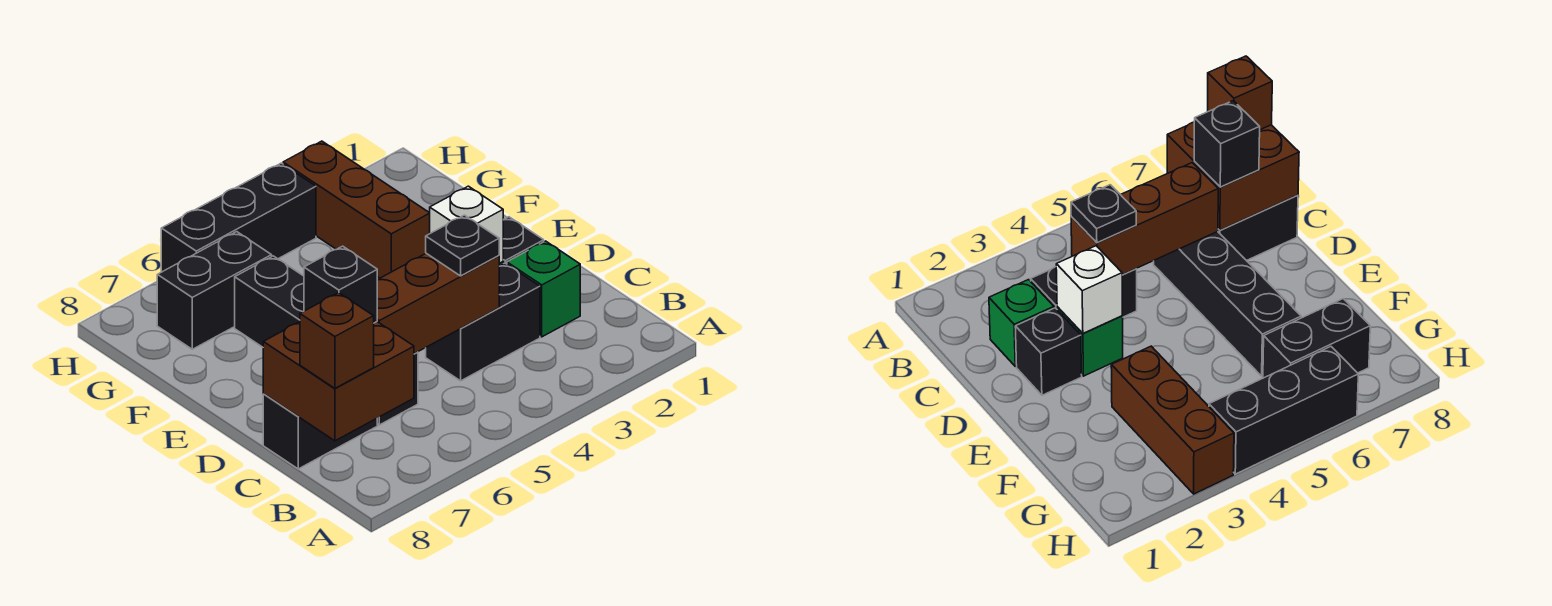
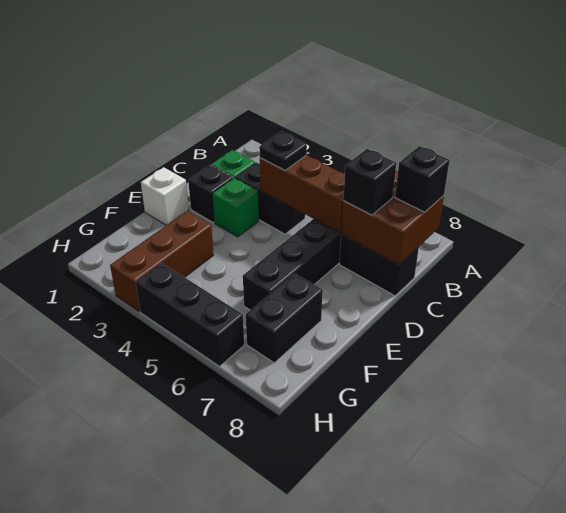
brown 1x1 brick [300,293,374,388] -> black 1x1 brick [395,146,450,212]
white 1x1 brick [430,186,503,263] -> white 1x1 brick moved to [141,167,189,225]
black 1x2 brick [157,232,272,349] -> black 1x2 brick turned to [246,273,323,363]

